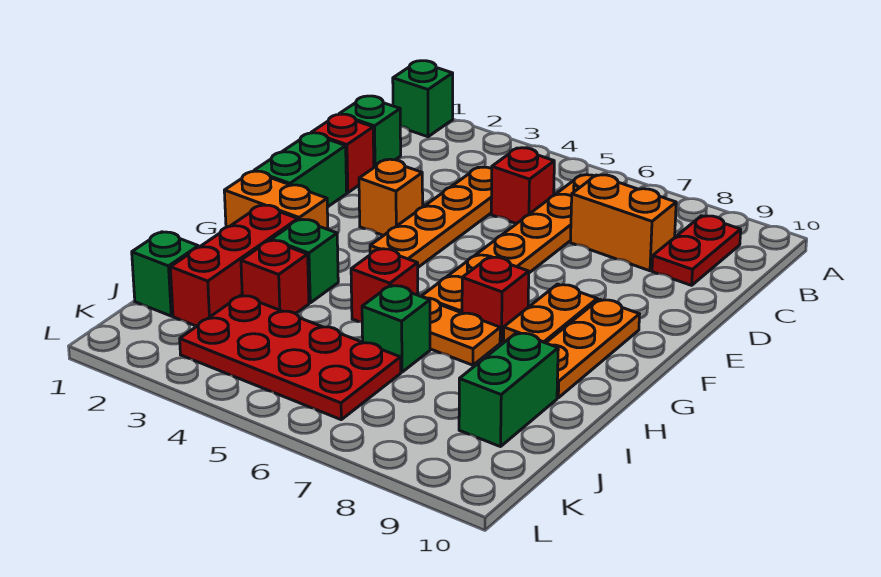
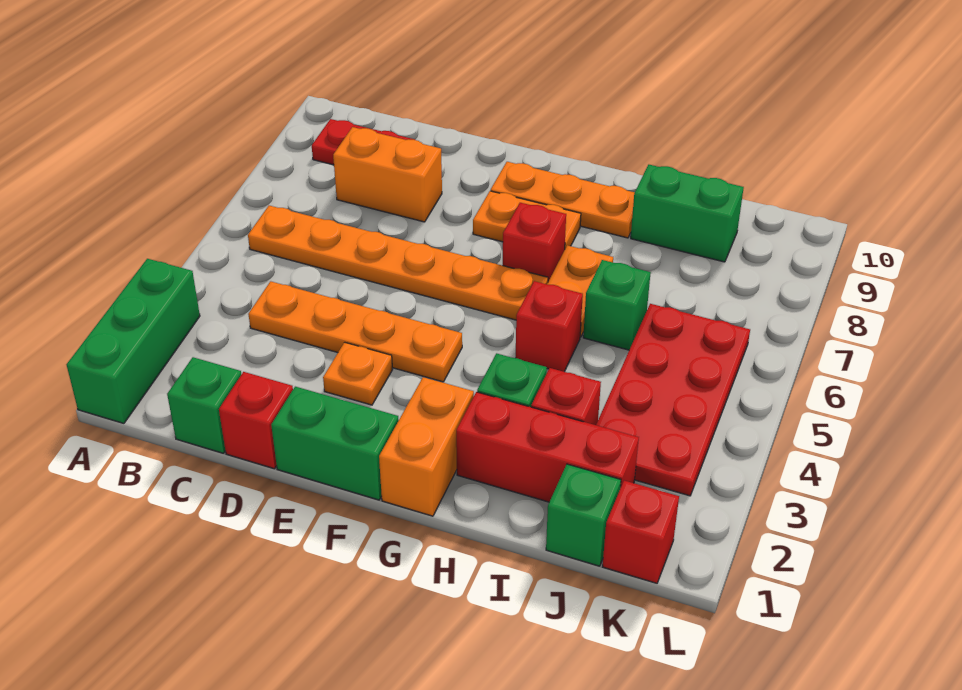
green 1x1 brick [393,61,453,137] -> green 1x3 brick [67,259,200,423]
red 1x1 brick [491,148,554,224] -> red 1x1 brick moved to [603,481,679,583]
orange 1x2 brick [570,175,676,271] -> orange 1x2 brick turned to [333,127,442,222]
orange 1x1 brick [359,159,423,236] -> orange 1x1 plate [323,342,392,405]

